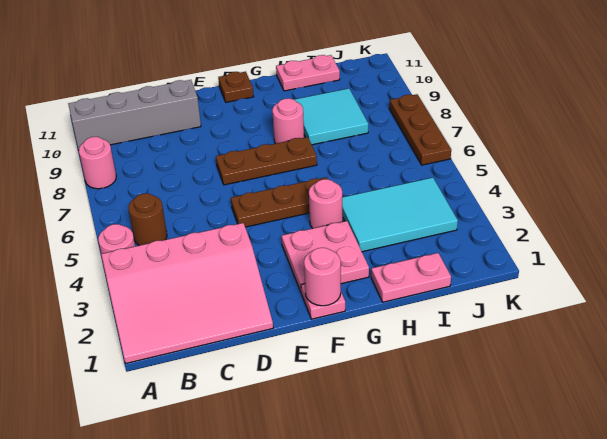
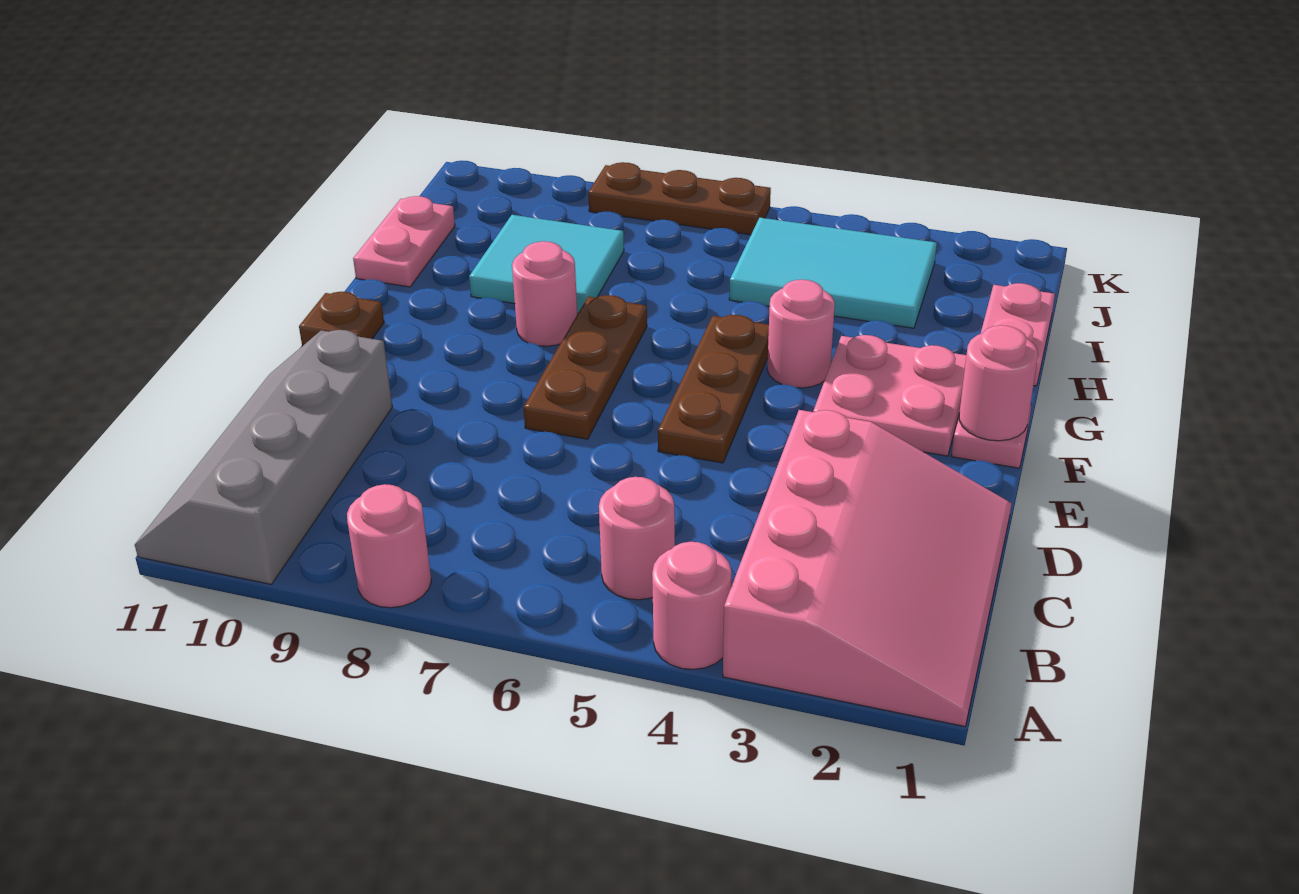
brown 1x1 round brick [128,193,167,246] -> pink 1x1 round brick [599,477,675,600]
cyan 2x3 tile [342,178,458,252] -> cyan 2x3 tile turned to [729,218,937,328]

